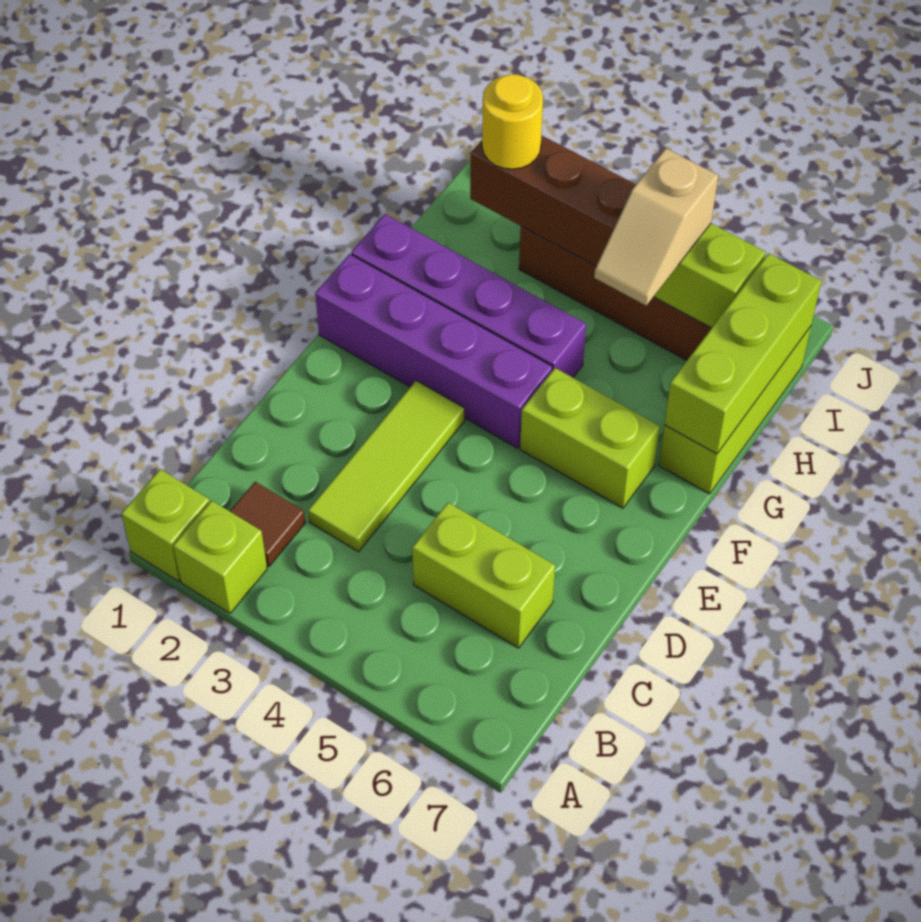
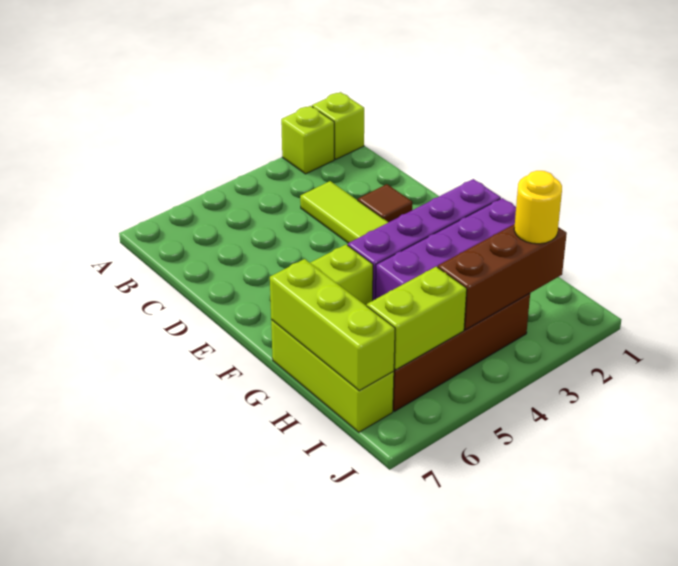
brown 1x1 tile [230,482,305,566] -> brown 1x1 tile moved to [358,184,412,222]
lime 1x2 brick [412,503,555,648] -> none
tan 1x2 slope [594,149,718,305] -> none

